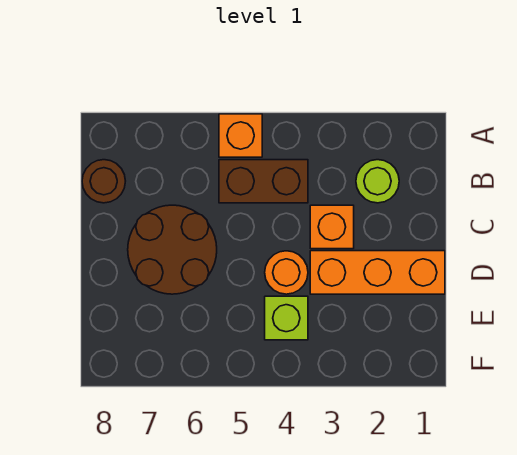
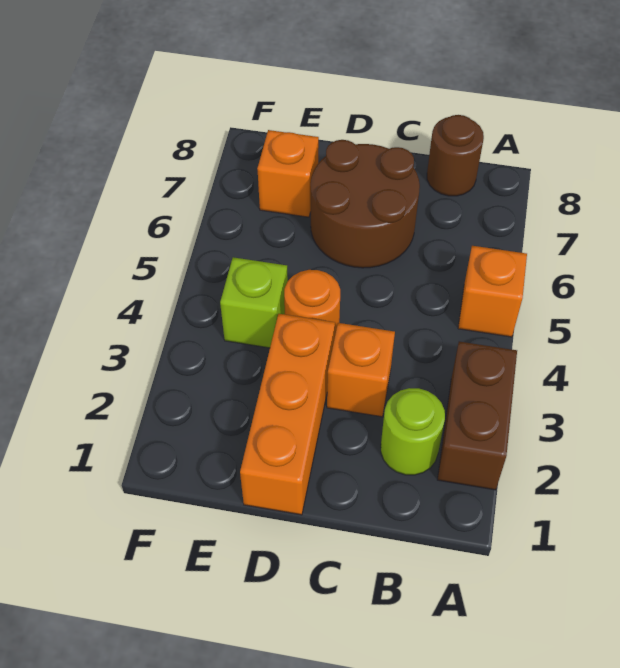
brown 1x2 brick [219,160,308,203] -> brown 1x2 brick moved to [437,341,517,490]
none -> orange 1x1 brick [257,130,319,217]

